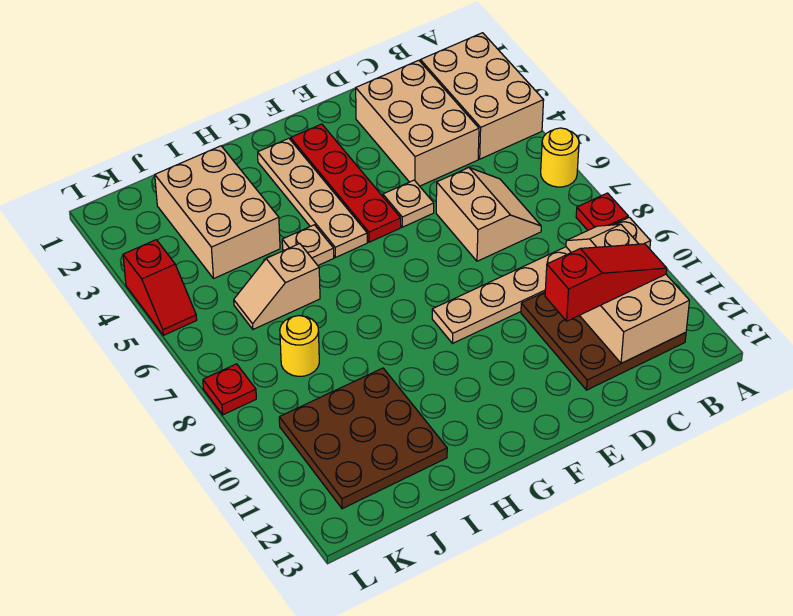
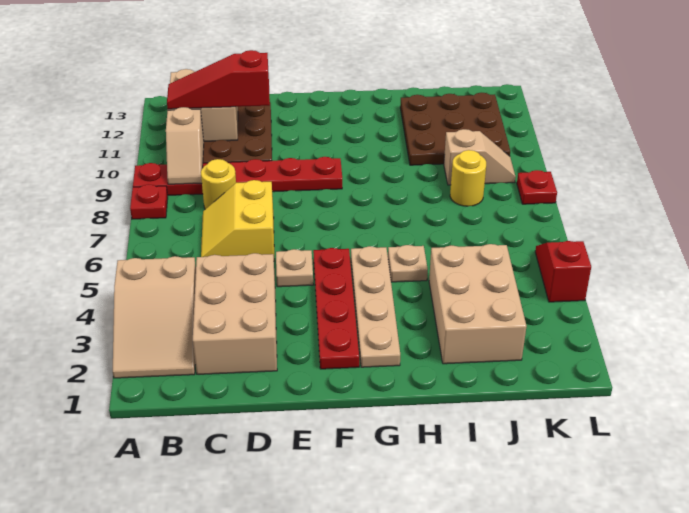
tan 2x3 brick [420,33,544,159] -> tan 2x3 slope [113,256,196,378]
yellow 1x1 round brick [541,128,579,187] -> yellow 1x1 round brick moved to [201,159,236,209]
tan 1x6 plate [432,217,651,344] -> red 1x6 plate [133,157,342,195]
tan 2x2 slope [436,168,541,261] -> yellow 2x2 slope [201,180,275,261]
tan 1x2 slope [234,244,320,329] -> tan 1x2 slope moved to [444,129,515,185]

